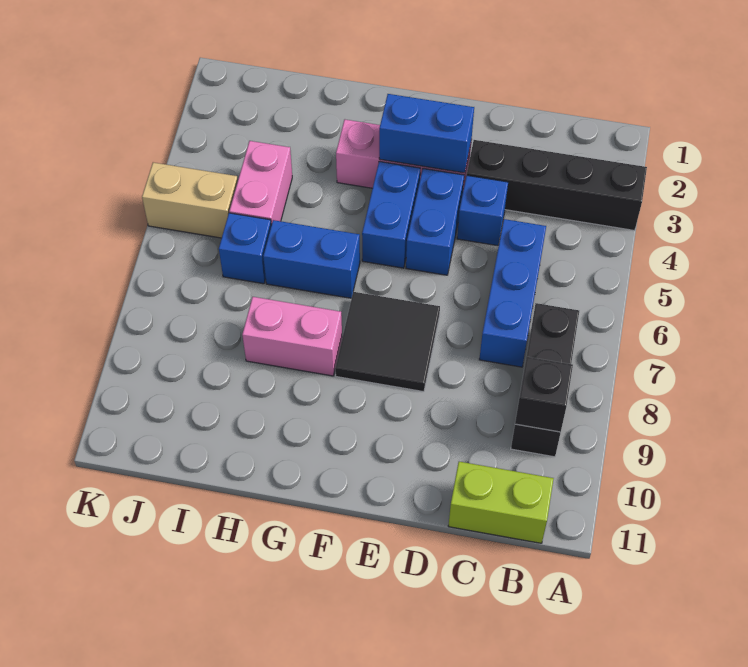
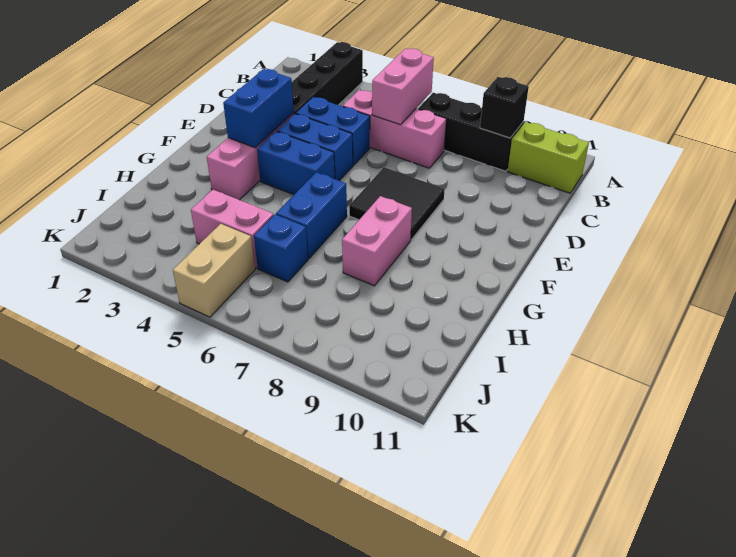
none -> pink 1x2 brick [372,49,434,125]
lime 1x2 brick [448,462,554,543] -> lime 1x2 brick turned to [507,122,589,193]
blue 1x3 brick [479,219,546,367] -> pink 1x3 brick [343,90,446,168]
blue 1x1 brick [457,175,508,246] -> blue 1x2 brick [296,97,370,165]

